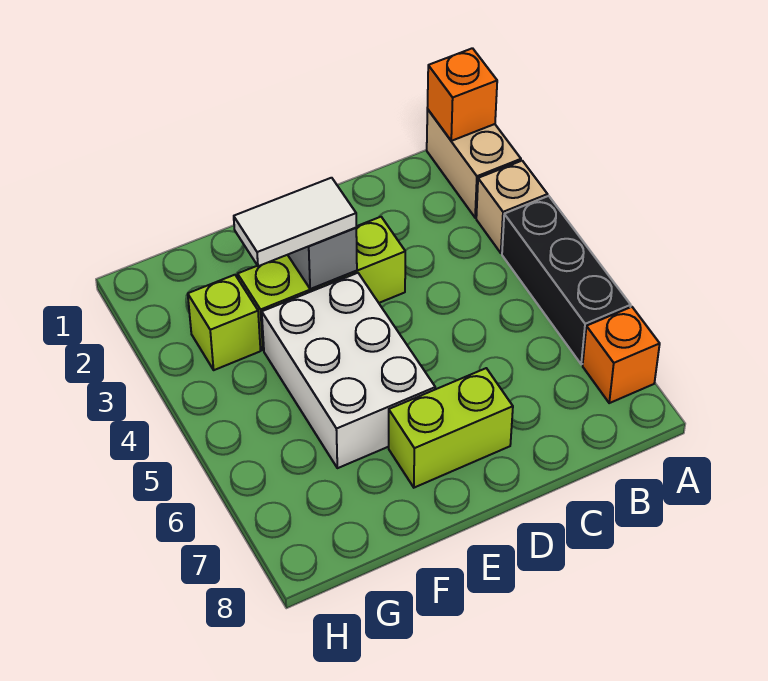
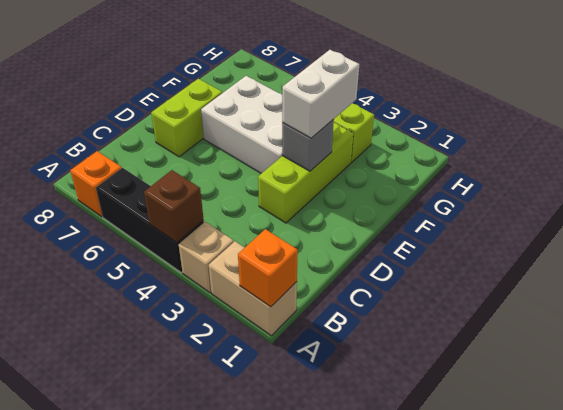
none -> brown 1x1 brick [144,170,204,243]
white 1x2 tile [234,178,356,266] -> white 1x2 brick [282,50,359,138]

